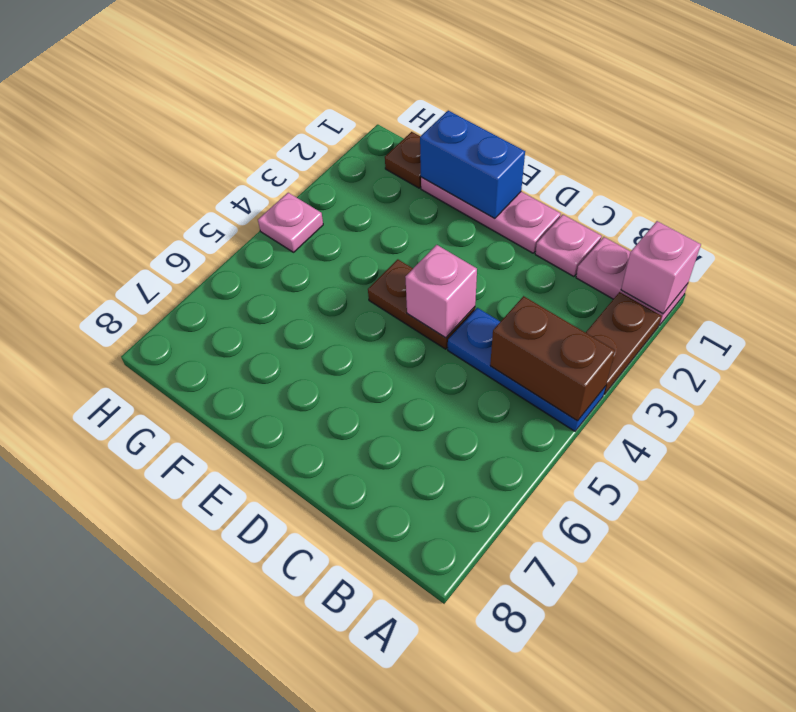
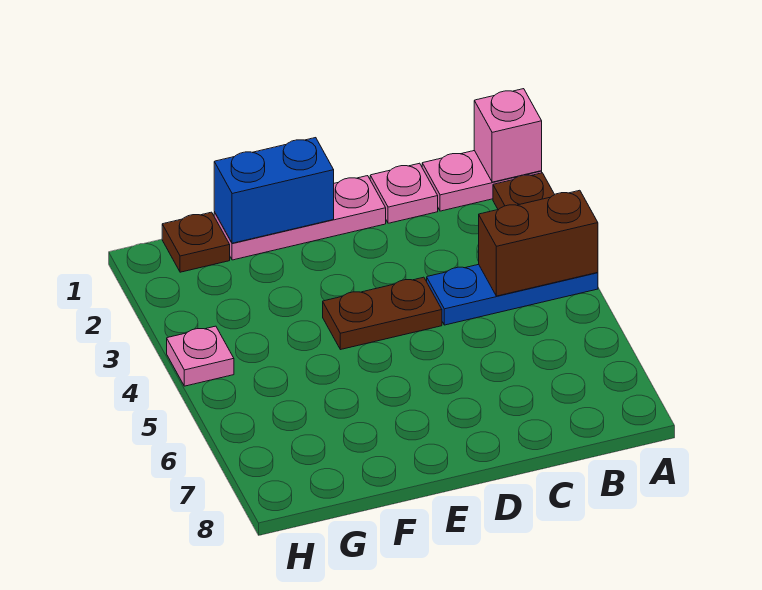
pink 1x1 brick [405,245,477,338] -> none

